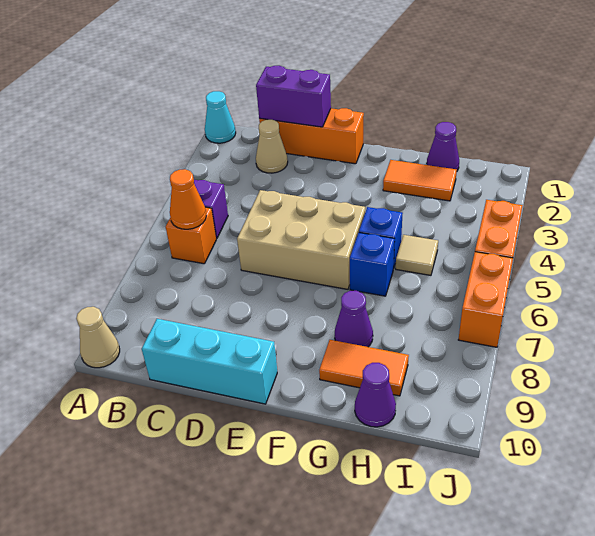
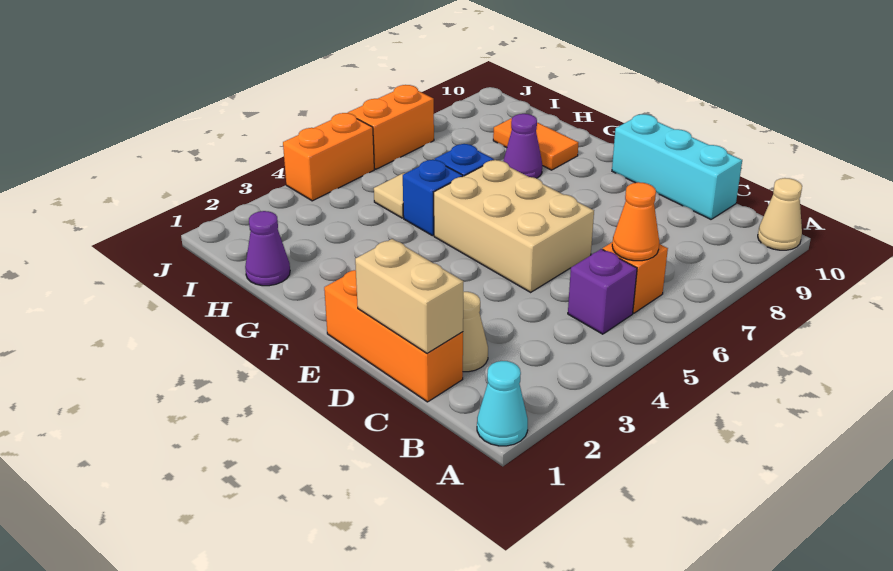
purple 1x2 brick [256,66,331,127] -> tan 1x2 brick [355,239,464,353]
orange 1x2 tile [383,160,457,201] -> none
purple 1x1 cone [355,363,396,427] -> none

